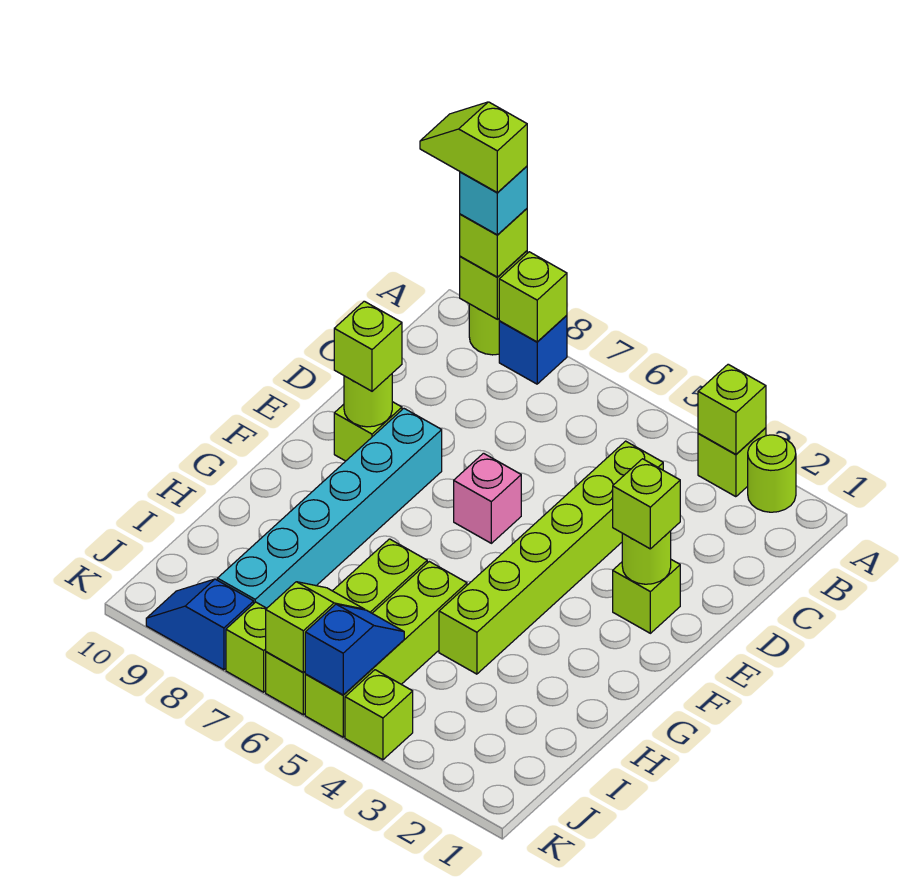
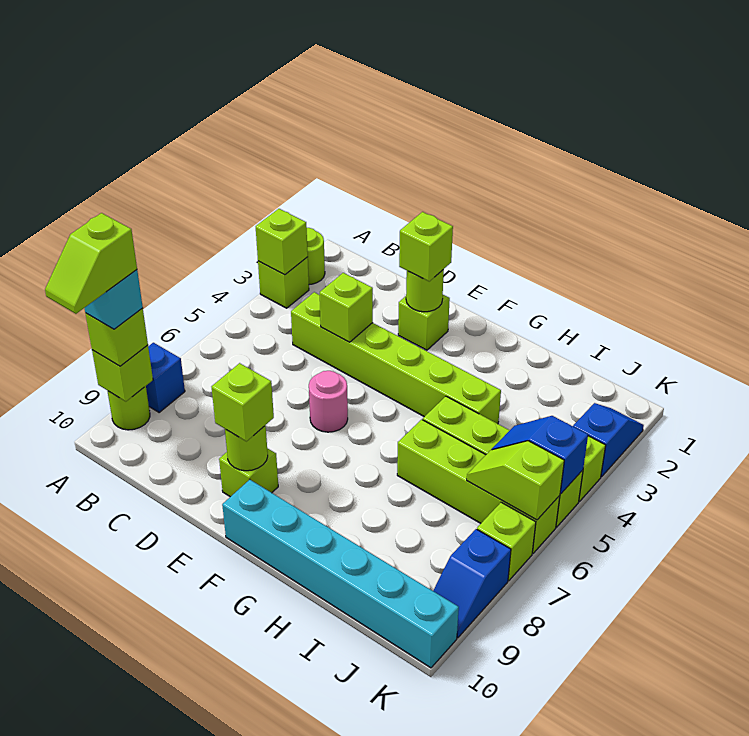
lime 1x1 brick [499,252,567,342] -> lime 1x1 brick moved to [320,273,373,342]
pink 1x1 brick [454,453,521,543] -> pink 1x1 round brick [309,371,348,432]
cyan 1x6 brick [217,409,442,608] -> cyan 1x6 brick moved to [222,480,459,668]
none -> blue 1x2 slope [573,403,644,477]

